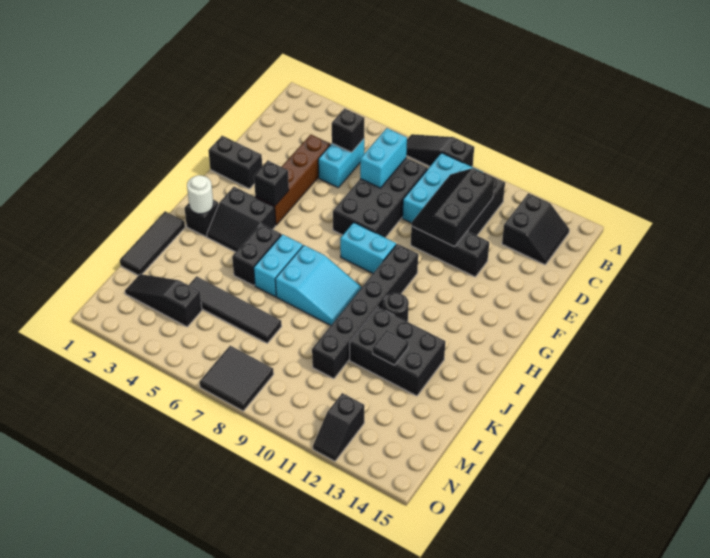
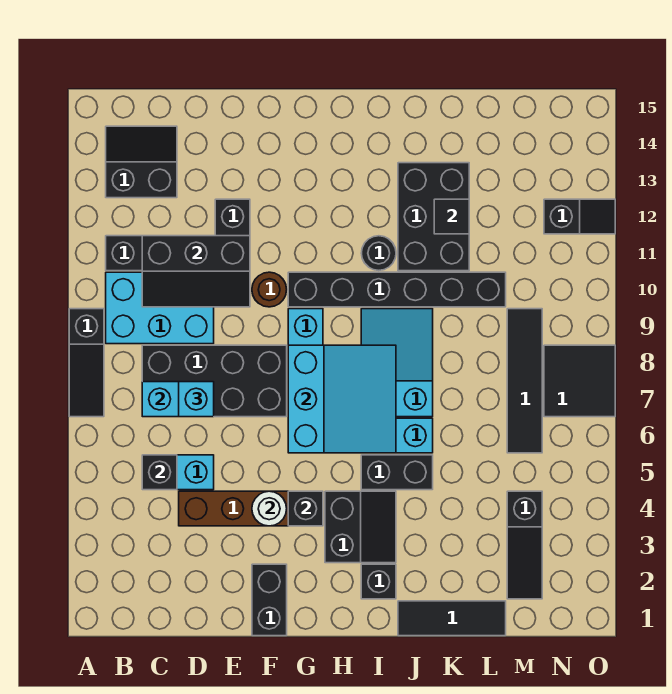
none -> cyan 1x1 brick [179,382,214,417]
none -> brown 1x1 round brick [252,272,287,307]
none -> cyan 3x3 slope [288,345,396,453]
white 1x1 round brick [187,175,213,214] -> white 1x1 round brick moved to [252,491,287,526]
black 1x4 tile [189,276,282,343] -> black 1x4 tile moved to [507,309,542,453]

